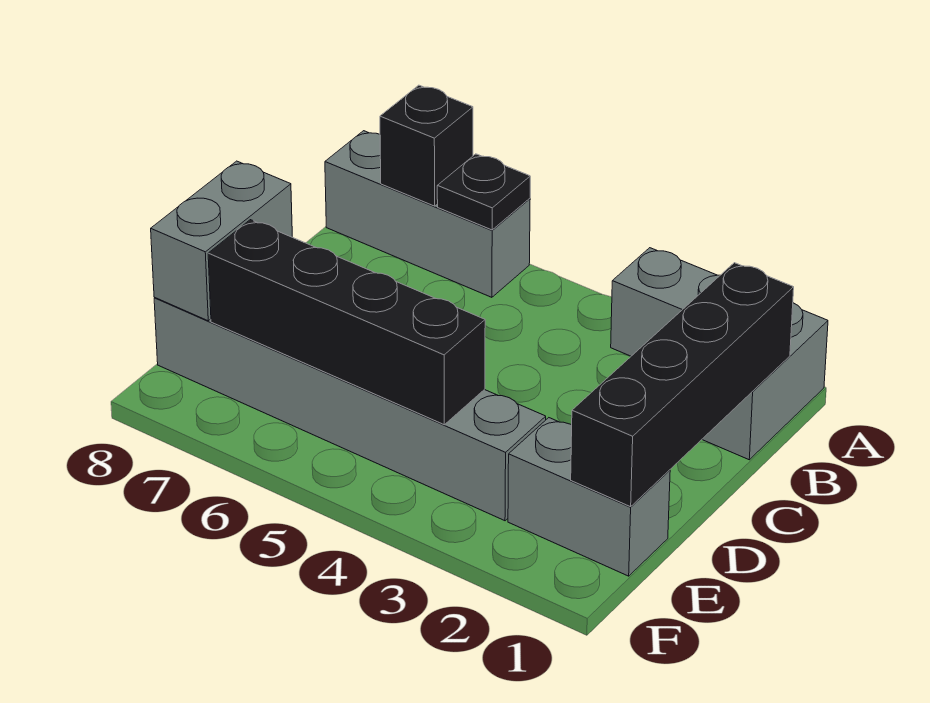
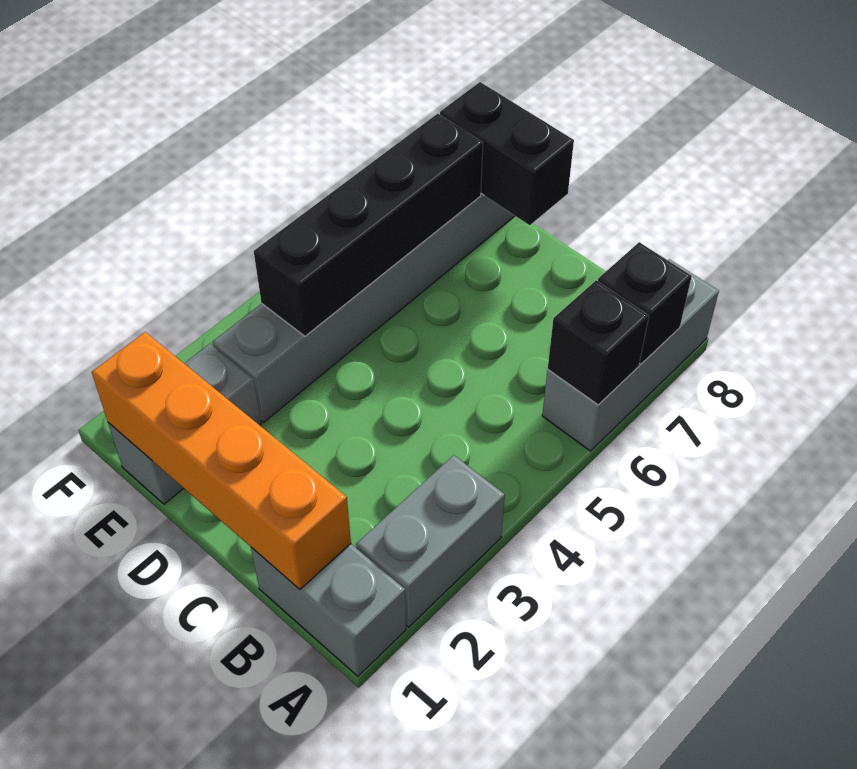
black 1x1 plate [437,154,530,230] -> black 1x1 brick [548,280,649,405]
black 1x4 brick [571,263,794,507] -> orange 1x4 brick [92,332,351,589]
grey 1x2 brick [151,161,292,321] -> black 1x2 brick [440,82,574,225]

